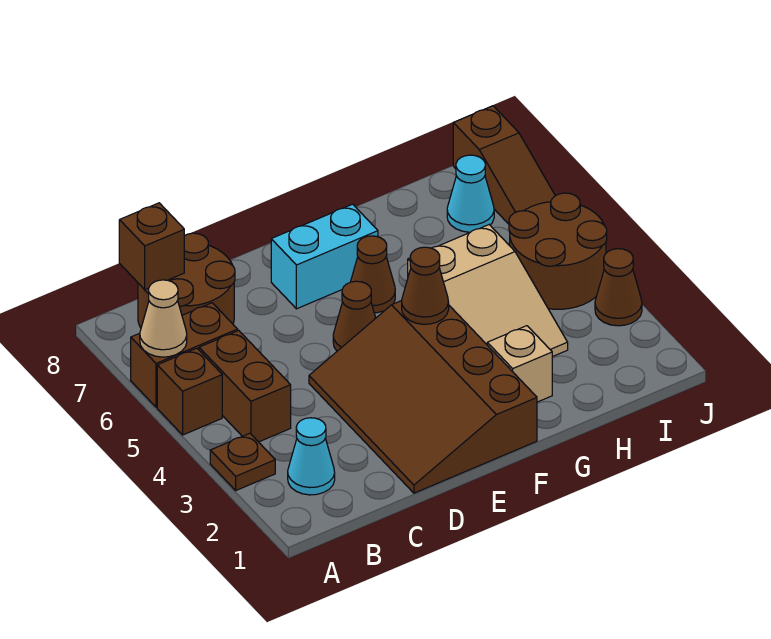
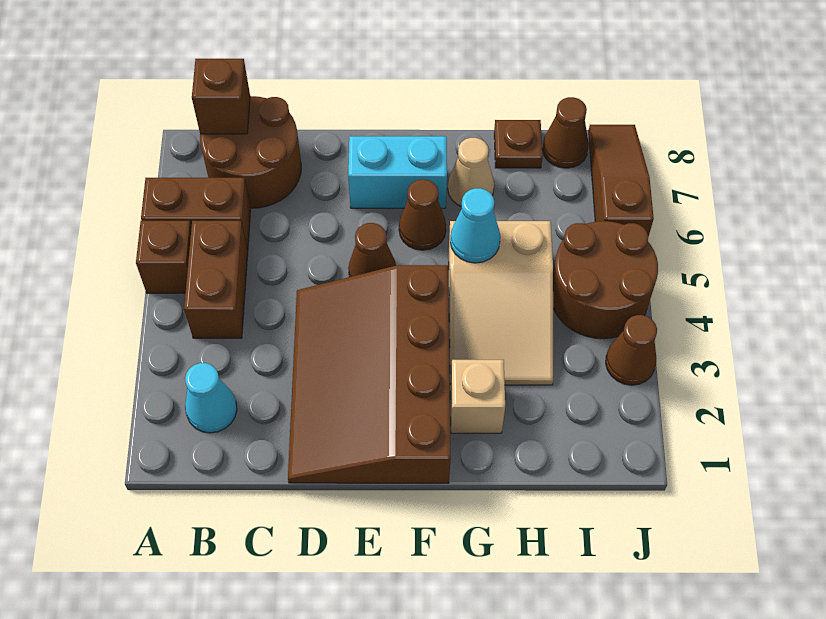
brown 1x1 plate [210,433,275,490] -> brown 1x1 plate moved to [494,120,543,168]
tan 1x1 cone [140,280,187,357] -> tan 1x1 cone moved to [448,138,494,206]
brown 1x1 cone [402,247,449,324] -> brown 1x1 cone moved to [542,97,589,168]
cyan 1x1 cone [447,155,494,232] -> cyan 1x1 cone moved to [450,188,500,263]
brown 1x3 slope [453,106,555,224] -> brown 1x3 slope turned to [589,125,654,237]

